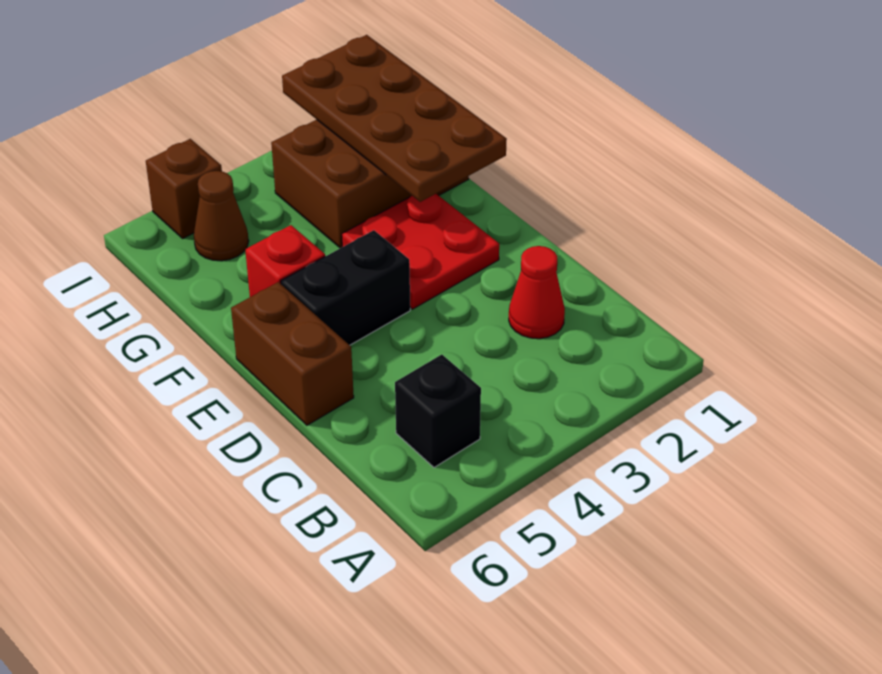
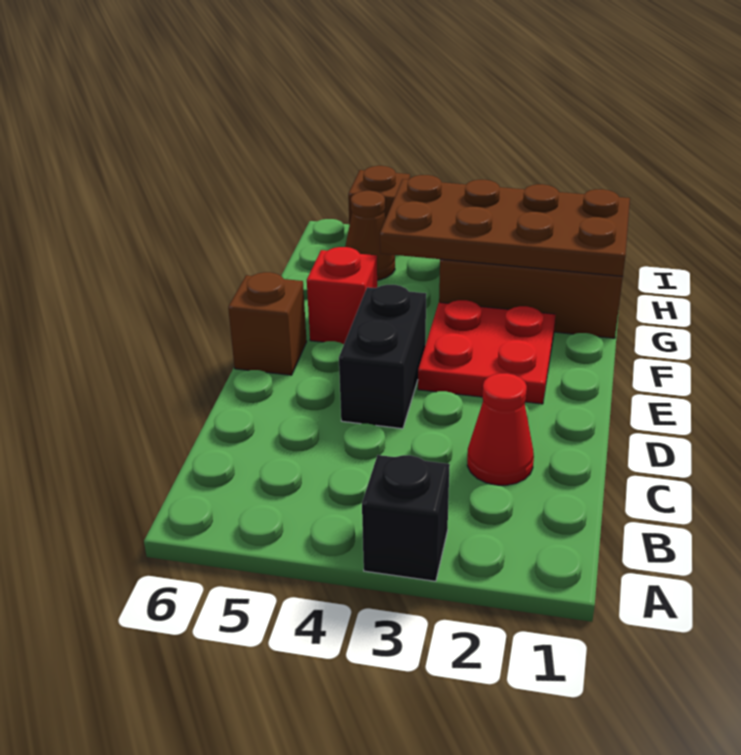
black 1x1 brick [395,355,481,467] -> black 1x1 brick moved to [362,455,450,581]
brown 1x2 brick [231,282,354,425] -> brown 1x1 brick [228,272,307,375]
black 1x2 brick [281,230,410,345] -> black 1x2 brick turned to [339,285,426,429]
brown 2x4 plate [282,35,507,202] -> brown 2x4 plate turned to [380,175,630,276]

